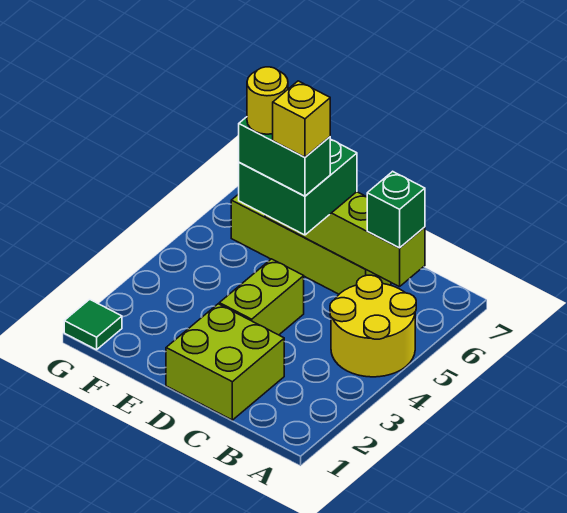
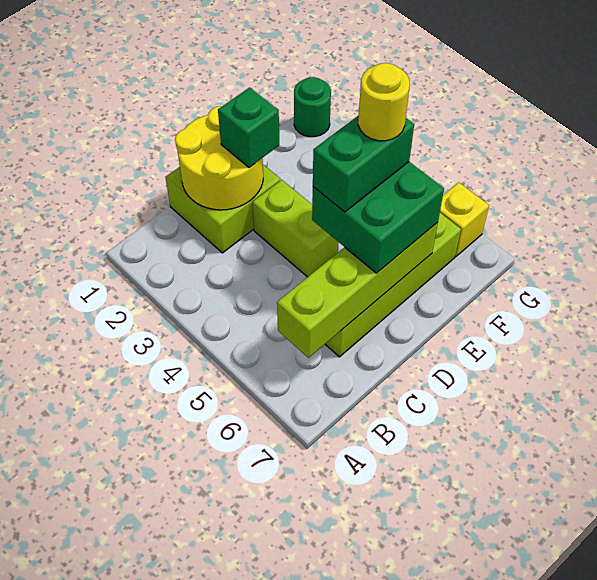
yellow 2x2 round brick [330,275,416,377] -> yellow 2x2 round brick moved to [175,106,263,210]
green 1x1 brick [367,171,425,248] -> green 1x1 brick moved to [218,88,279,168]
yellow 1x1 brick [273,81,330,157] -> yellow 1x1 brick moved to [440,182,489,256]
green 1x1 tile [64,299,122,350] -> green 1x1 round brick [294,77,331,137]

